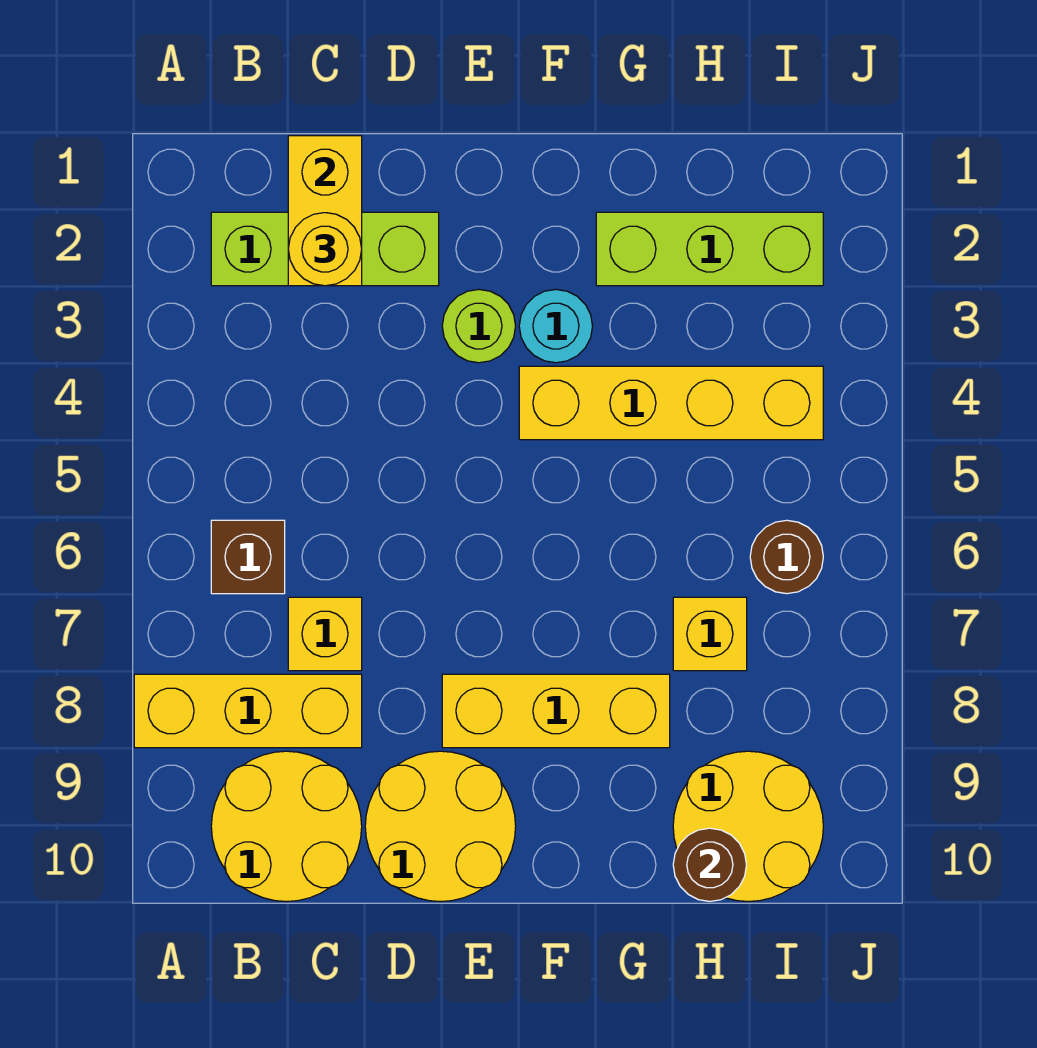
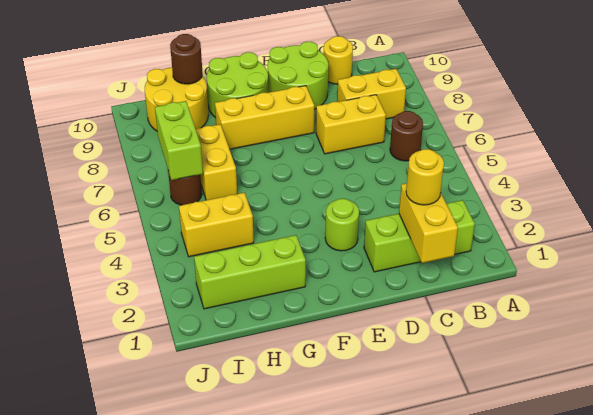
yellow 1x3 brick [134,674,362,748] -> yellow 1x2 brick [337,69,406,119]
brown 1x1 brick [211,520,285,594] -> brown 1x1 round brick [390,111,423,161]
yellow 2x2 round brick [211,751,362,902] -> yellow 1x1 round brick [323,36,353,84]
yellow 1x1 brick [288,597,362,671] -> yellow 1x2 brick [316,95,386,154]
yellow 2x2 round brick [365,751,516,902] -> lime 2x2 round brick [268,42,328,110]
cyan 1x1 round brick [519,290,592,363] -> none
yellow 1x4 brick [519,366,823,440] -> yellow 1x2 brick [179,193,254,257]
none -> lime 2x2 round brick [207,52,268,118]
yellow 1x1 brick [673,597,747,671] -> yellow 1x2 brick [196,124,237,200]
none -> lime 1x2 brick [155,101,203,180]

